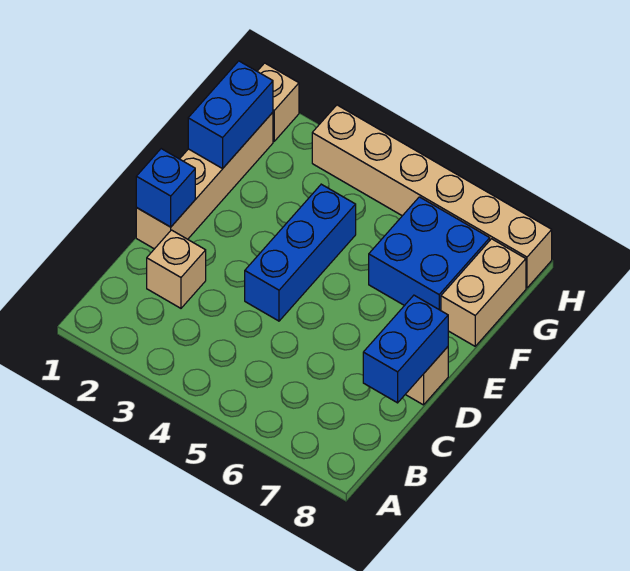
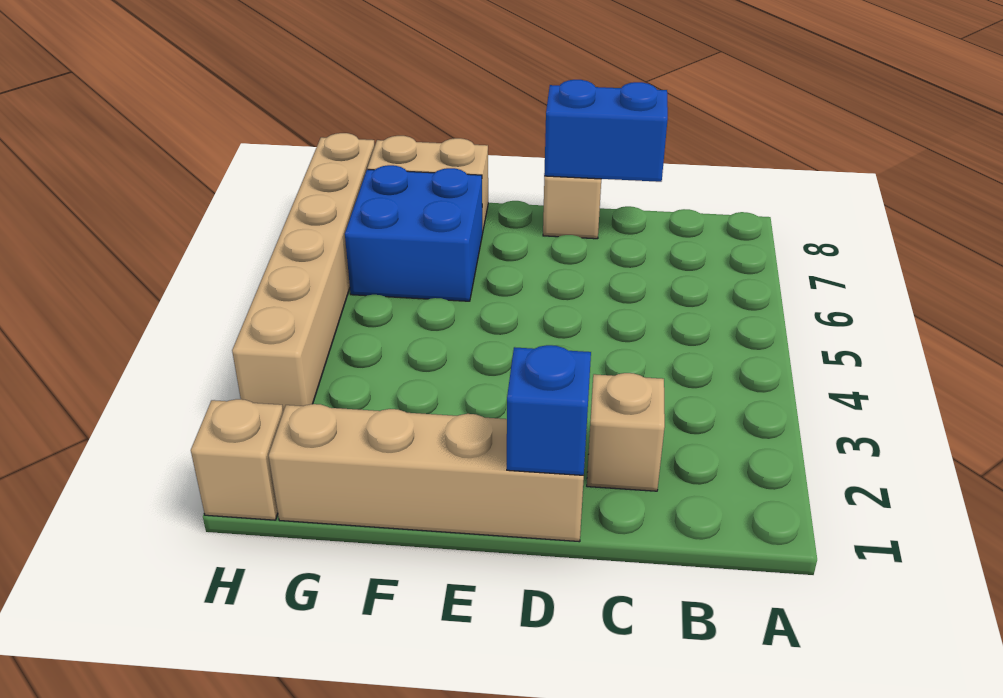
blue 1x3 brick [245,184,356,321] -> none
blue 1x2 brick [188,61,273,169] -> none

